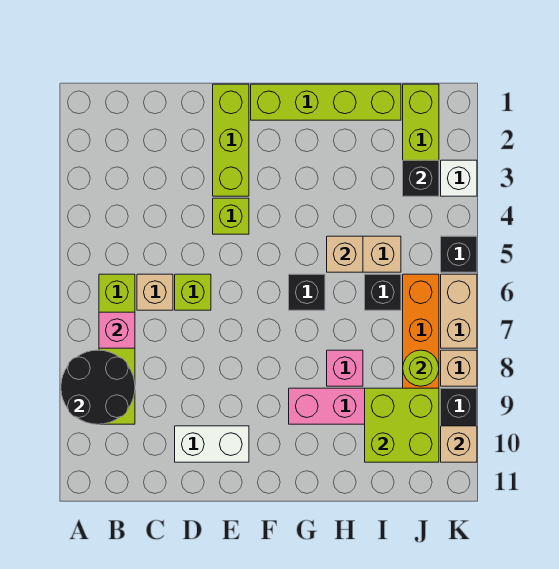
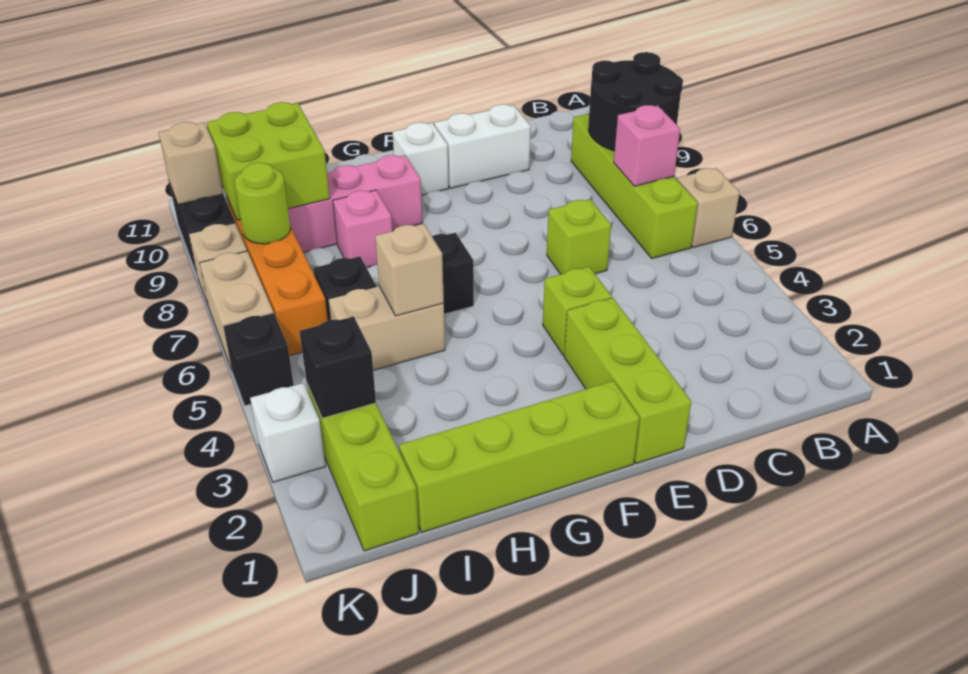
tan 1x1 brick [137,274,173,310] -> tan 1x1 brick moved to [677,168,740,247]
none -> white 1x1 brick [393,122,449,195]

